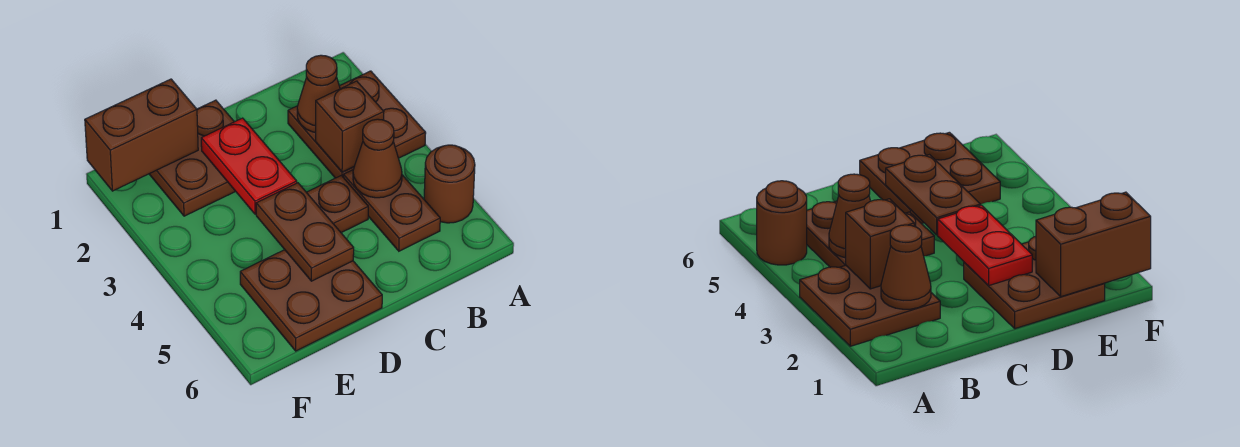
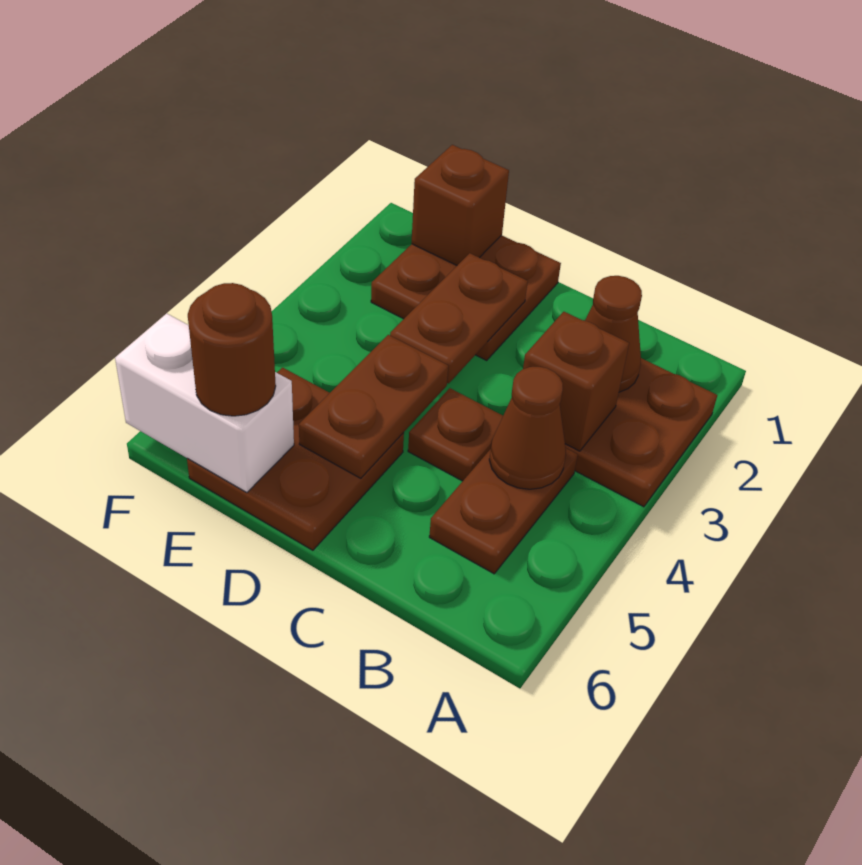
brown 1x1 round brick [424,145,475,223] -> brown 1x1 round brick moved to [188,283,276,416]
red 1x2 plate [201,118,297,214] -> brown 1x2 plate [390,253,528,383]
brown 1x2 brick [85,79,198,191] -> brown 1x1 brick [411,145,509,265]
none -> white 1x2 brick [115,314,294,493]

